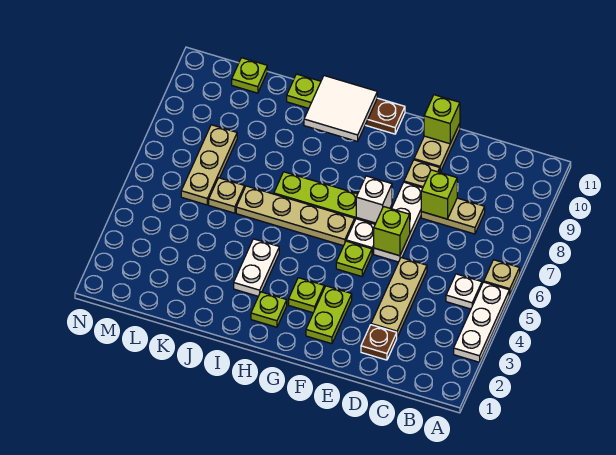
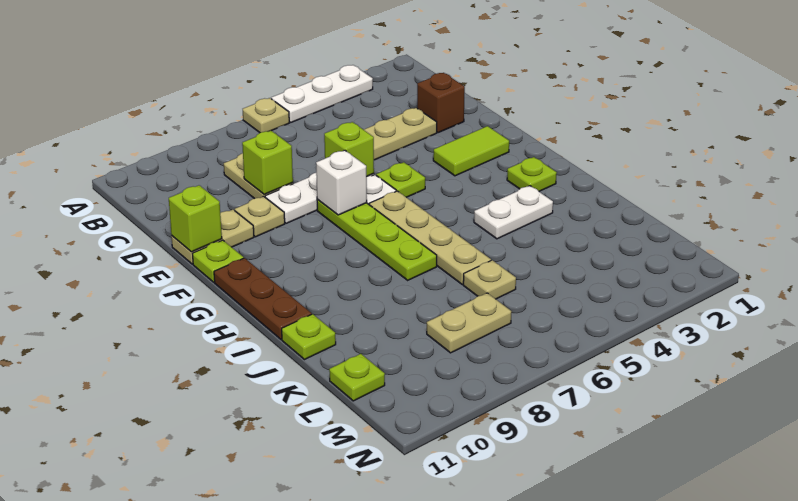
white 1x1 plate [446,274,482,309] -> none
brown 1x1 plate [361,325,397,360] -> brown 1x1 brick [417,73,465,133]
lime 1x2 plate [306,286,352,344] -> lime 1x2 tile [433,126,509,176]
lime 1x1 plate [289,278,324,313] -> lime 1x1 plate moved to [193,240,244,282]
white 2x2 tile [304,76,377,141] -> none
tan 1x3 plate [181,125,237,205] -> tan 1x2 plate [427,293,511,353]

